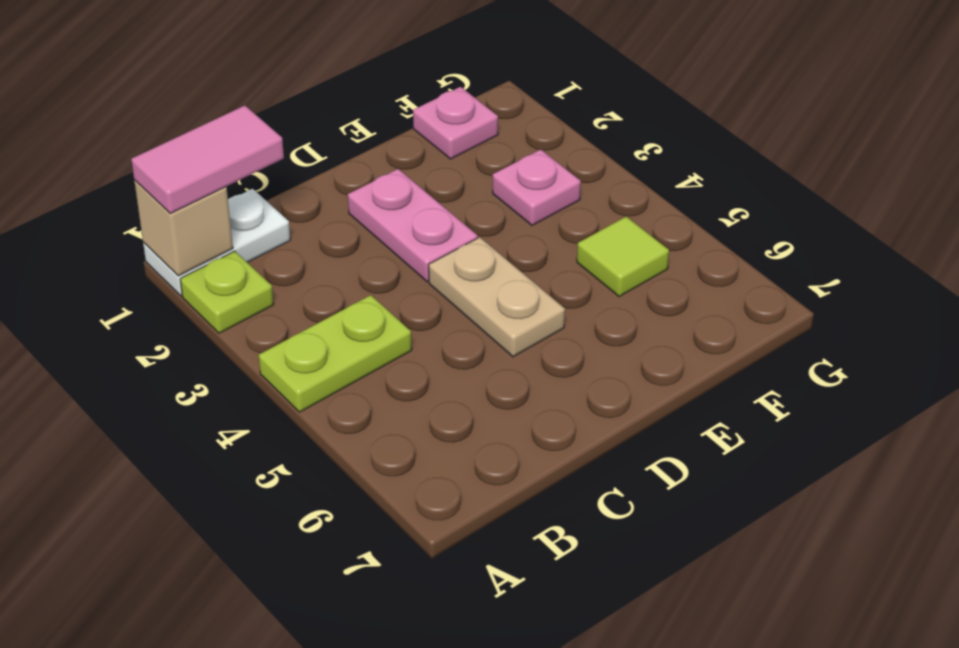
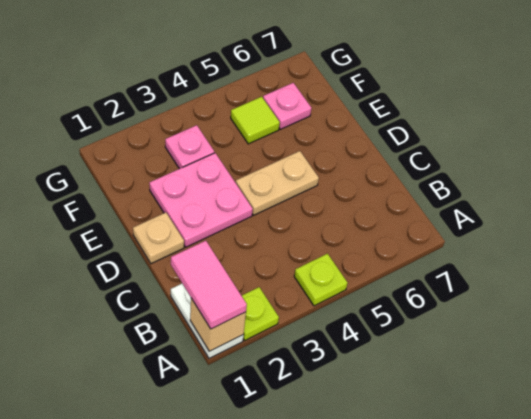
lime 1x2 plate [259,295,412,412] -> lime 1x1 plate [294,254,348,306]
none -> tan 1x1 plate [133,213,184,264]
pink 1x2 plate [348,169,478,282] -> pink 2x2 plate [149,153,253,247]
pink 1x1 plate [413,87,498,159] -> pink 1x1 plate moved to [263,83,311,129]

